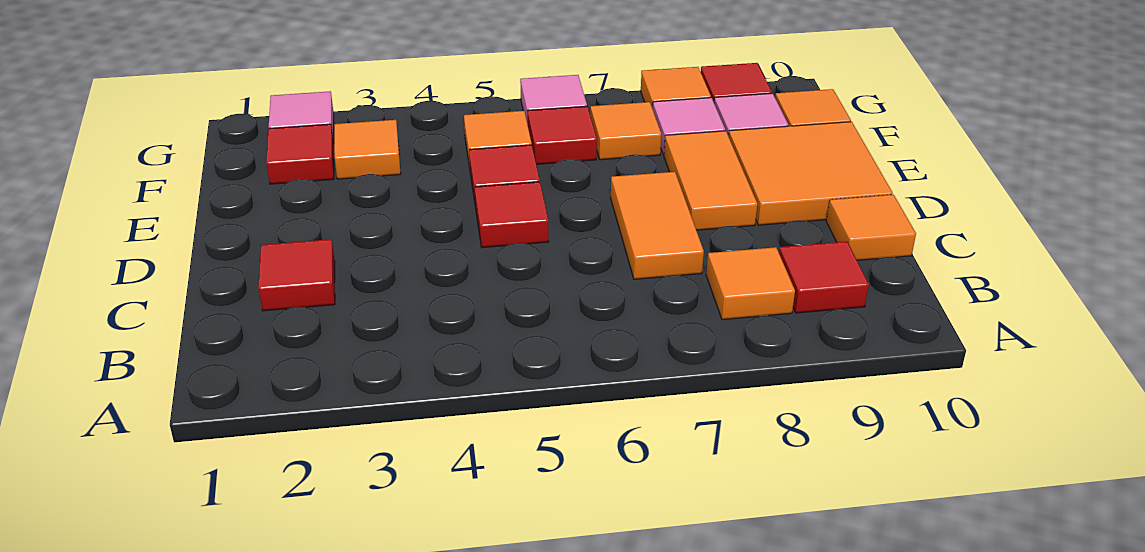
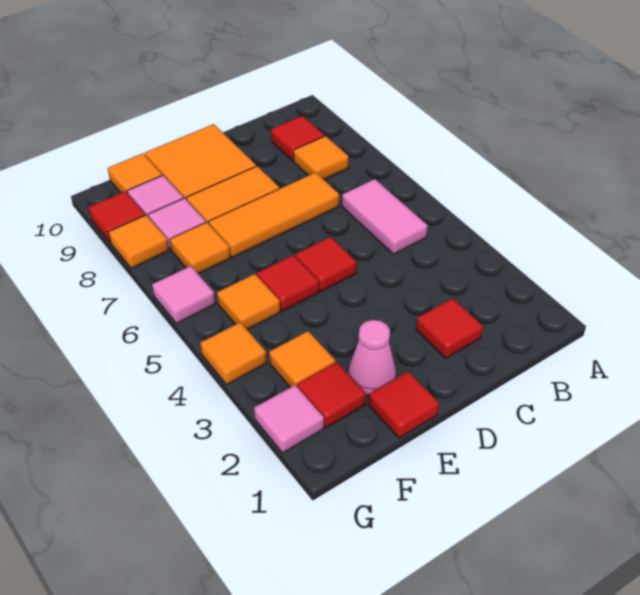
none -> pink 1x2 tile [342,179,428,254]
orange 1x2 tile [611,172,704,279] -> orange 1x3 tile [209,173,339,258]
orange 1x1 tile [827,195,916,260] -> orange 1x1 tile moved to [200,322,266,385]
none -> pink 1x1 cone [348,320,396,396]
red 1x1 tile [528,106,597,164] -> red 1x1 tile moved to [369,372,439,438]

